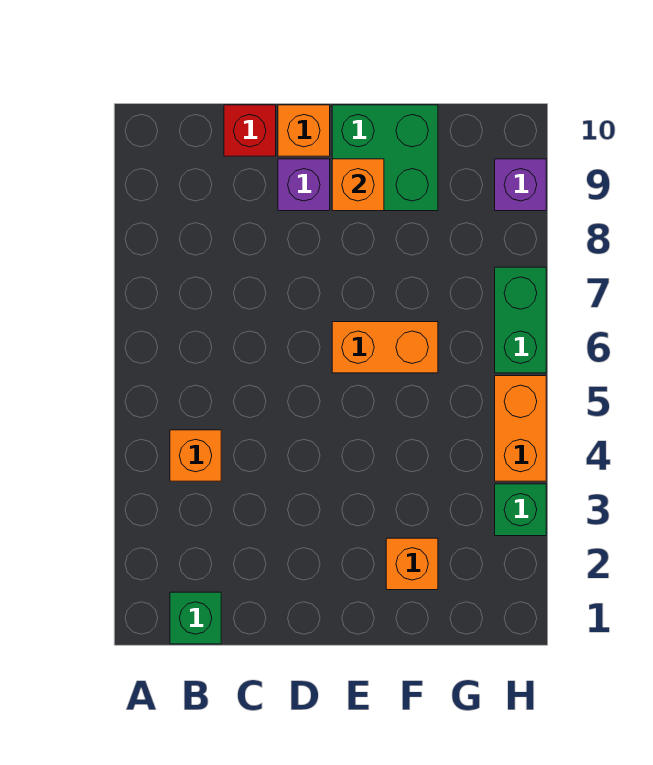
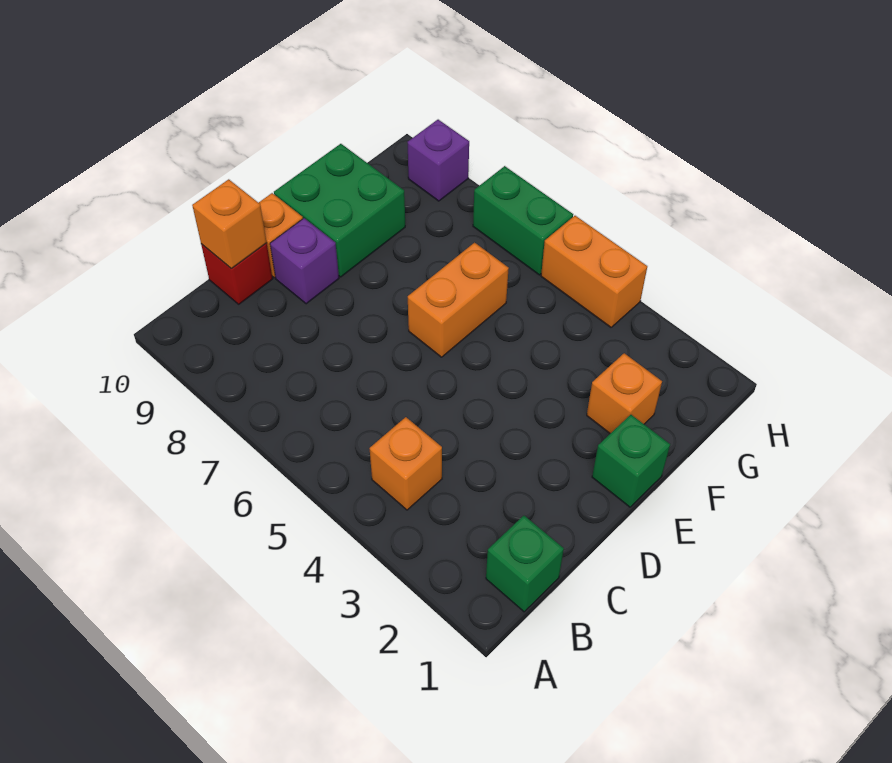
orange 1x1 brick [332,159,384,211] -> orange 1x1 brick moved to [192,179,267,269]
green 1x1 brick [495,484,546,536] -> green 1x1 brick moved to [592,415,670,507]

